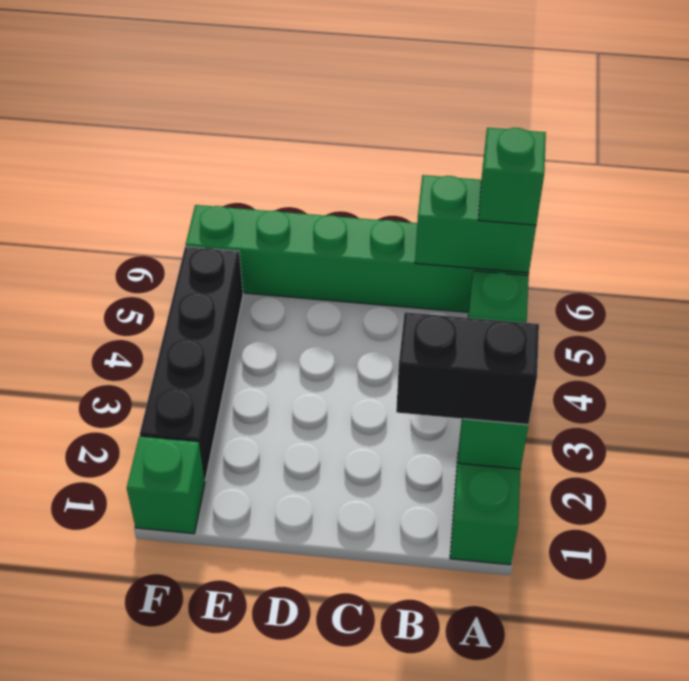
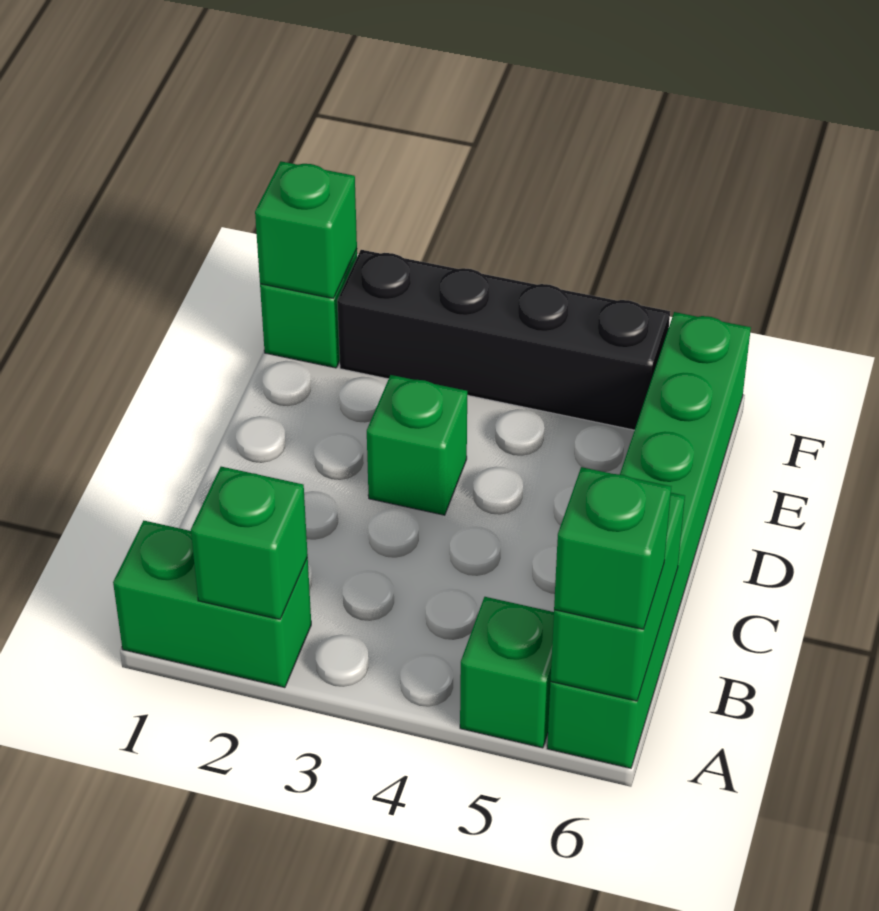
black 1x2 brick [396,312,539,425] -> none
none -> green 1x1 brick [367,375,467,515]
none -> green 1x1 brick [255,161,357,298]

